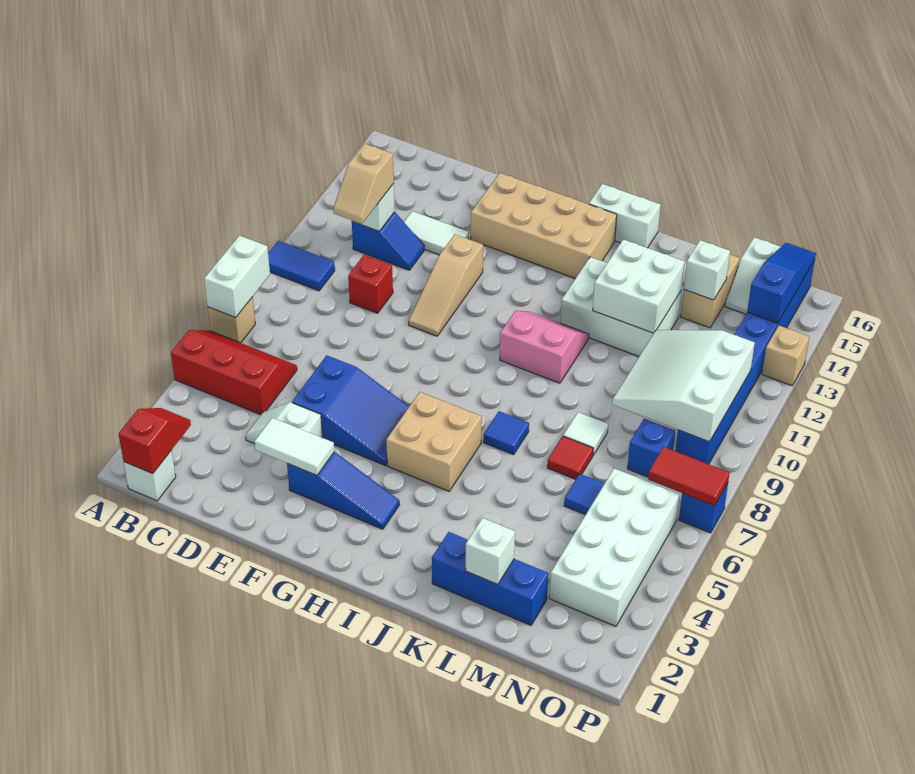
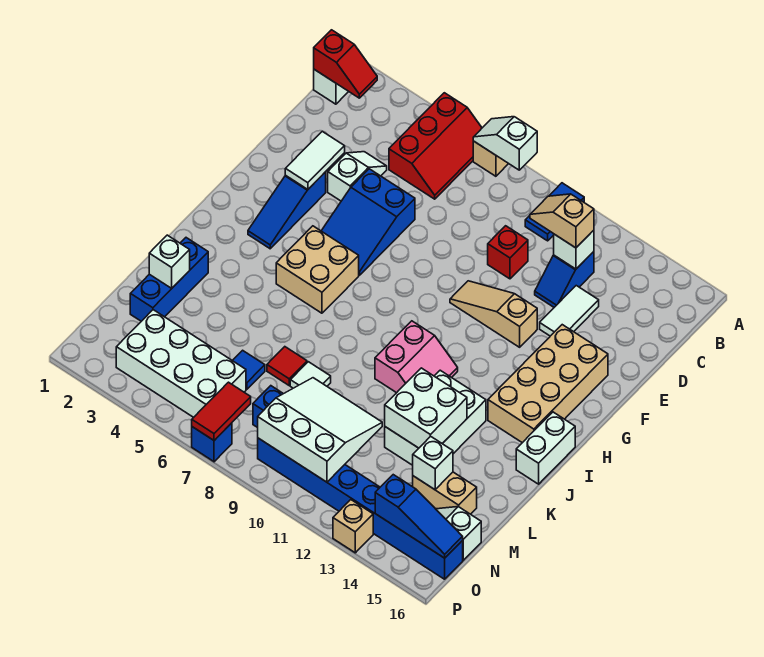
white 1x2 brick [204,236,270,318] -> white 1x2 slope [473,117,537,170]
blue 1x1 tile [484,411,529,455] -> none

